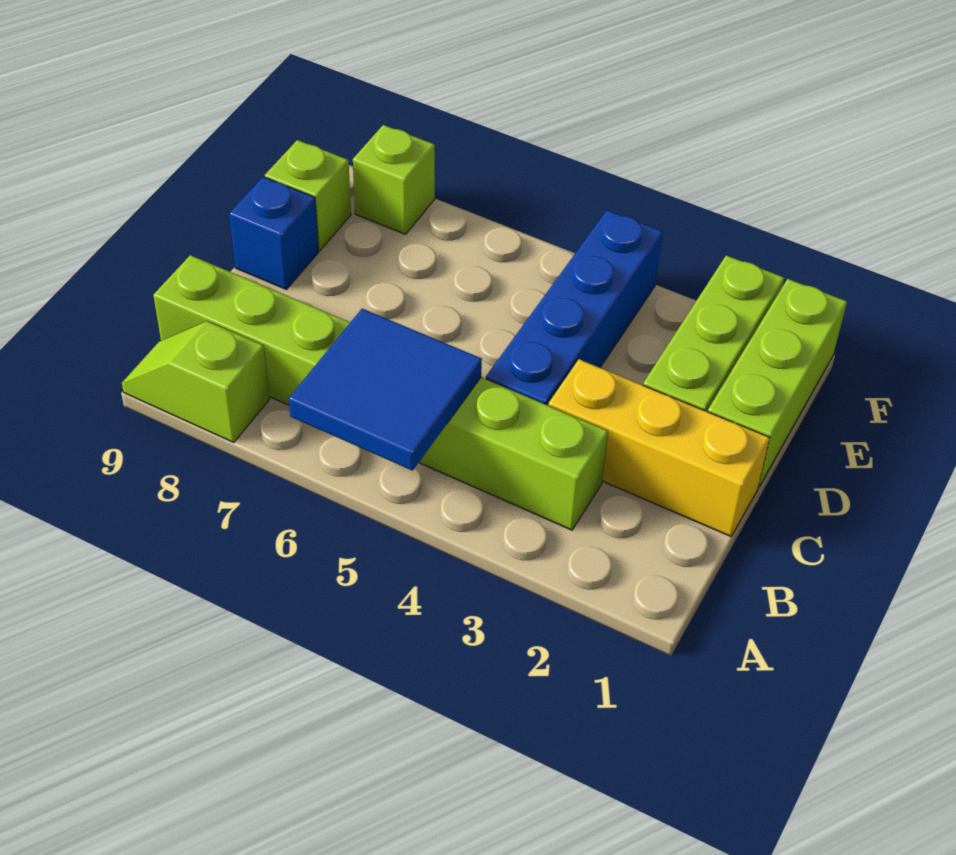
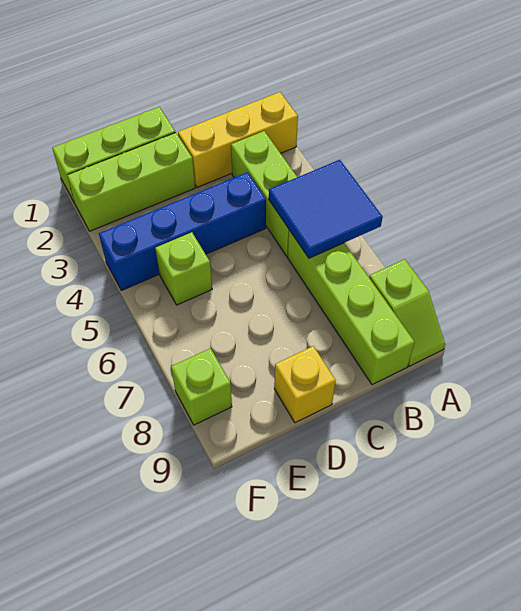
yellow 1x3 brick [548,359,770,536] -> yellow 1x3 brick turned to [178,92,298,187]
blue 1x1 brick [229,177,319,289] -> yellow 1x1 brick [274,346,336,423]
lime 1x1 brick [265,140,351,250] -> lime 1x1 brick moved to [155,232,212,305]

